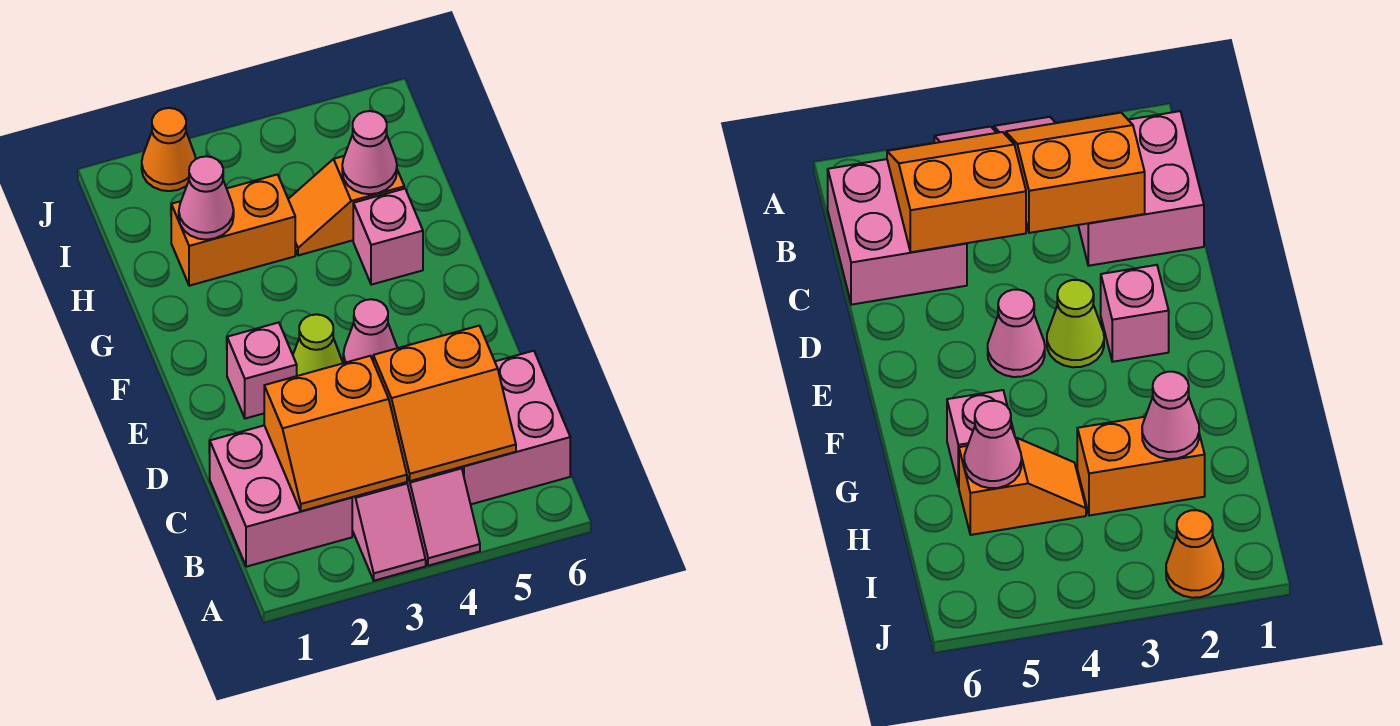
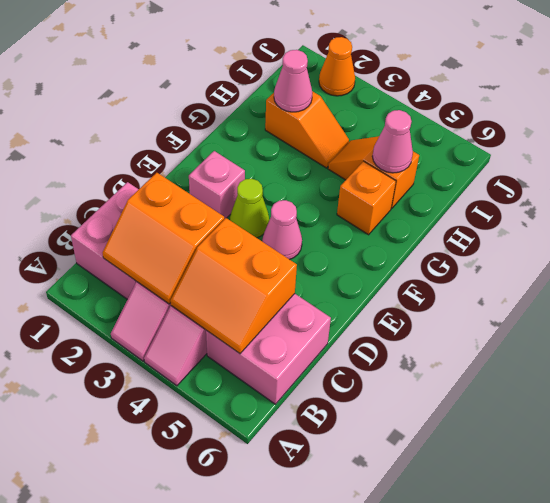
pink 1x1 brick [353,189,423,285] -> orange 1x1 brick [337,161,396,235]
orange 1x2 brick [171,174,295,286] -> orange 1x2 slope [265,91,349,168]

